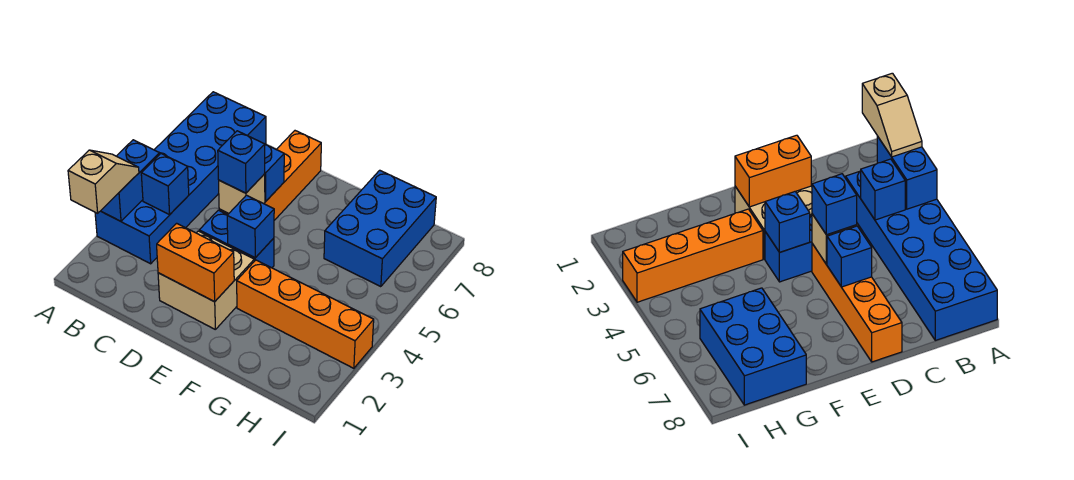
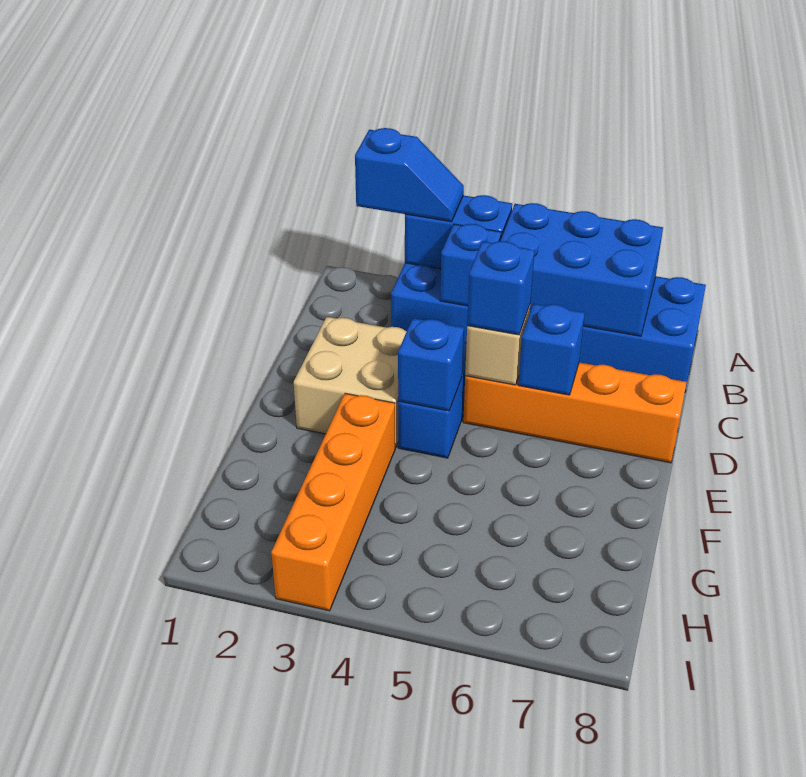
tan 1x2 slope [68,150,139,213] -> blue 1x2 slope [355,128,464,222]
orange 1x2 brick [157,223,234,302] -> none
blue 2x3 brick [324,170,436,287] -> blue 2x3 brick moved to [500,203,663,336]

